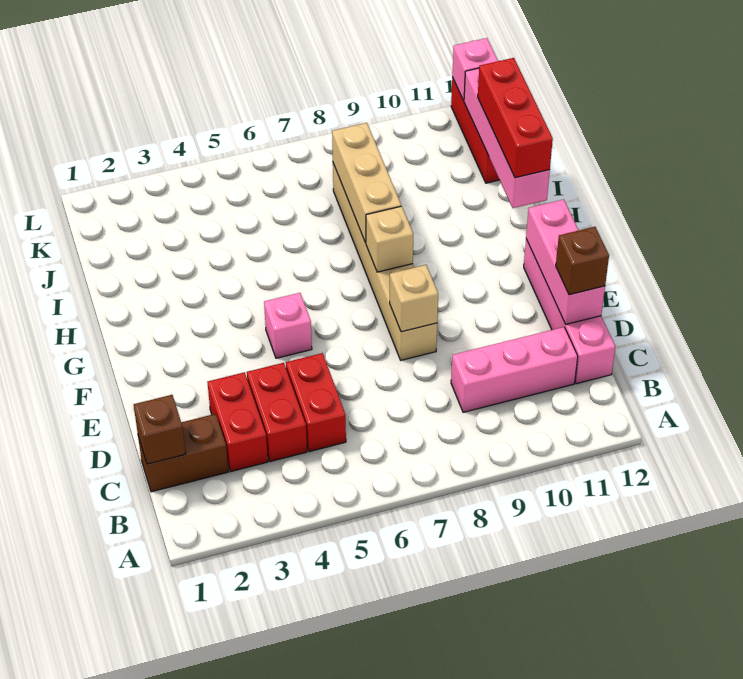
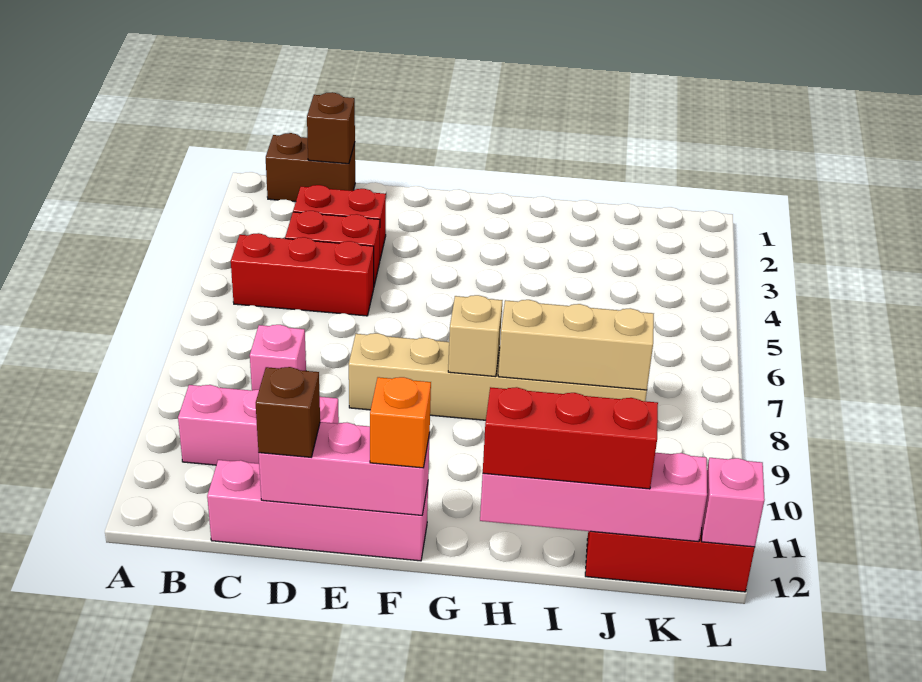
brown 1x2 brick [138,414,228,492] -> brown 1x2 brick turned to [266,133,355,202]
red 1x2 brick [286,353,346,452] -> red 1x3 brick [231,233,374,316]
pink 1x3 brick [451,327,578,412] -> pink 1x3 brick turned to [178,385,339,465]
tan 1x1 brick [390,265,438,332] -> none
pink 1x1 brick [264,293,312,358] -> pink 1x1 brick moved to [250,325,306,390]
none -> orange 1x1 brick [370,377,431,468]

